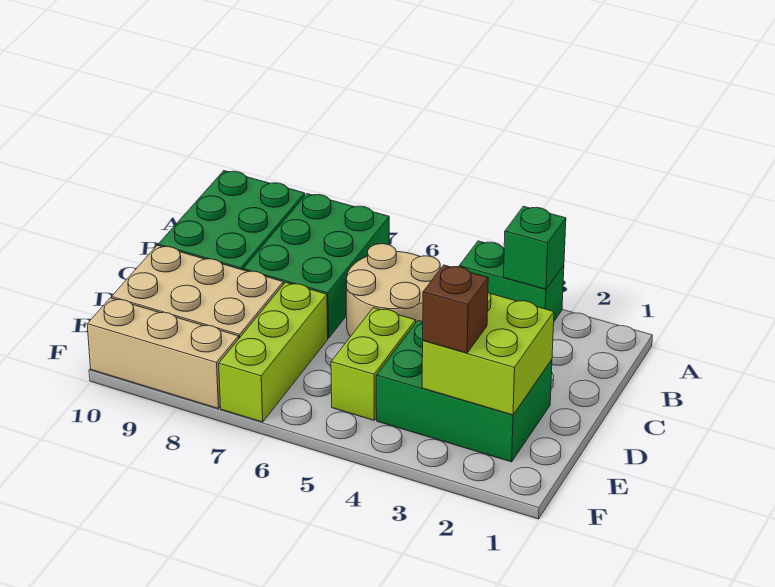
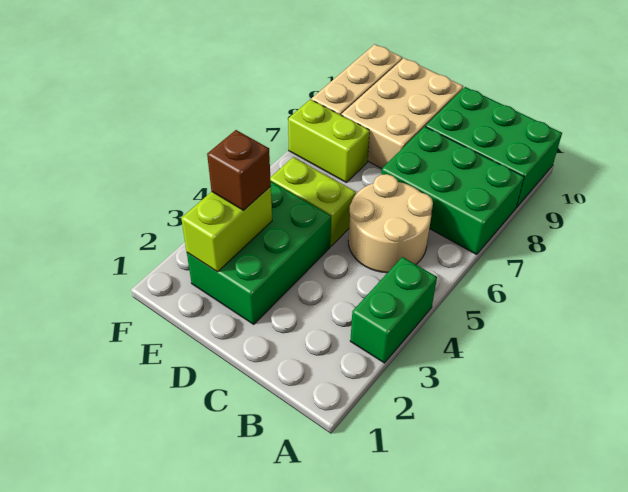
green 1x1 brick [504,206,566,289] -> none
lime 2x2 brick [422,292,554,415] -> lime 1x2 brick [181,187,272,272]
lime 1x3 brick [219,282,328,422] -> lime 1x2 brick [288,99,370,183]

